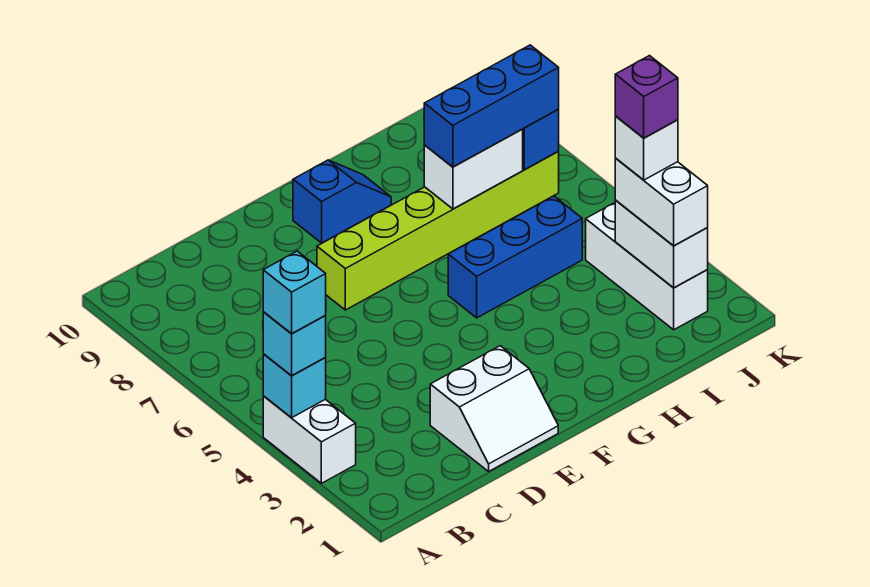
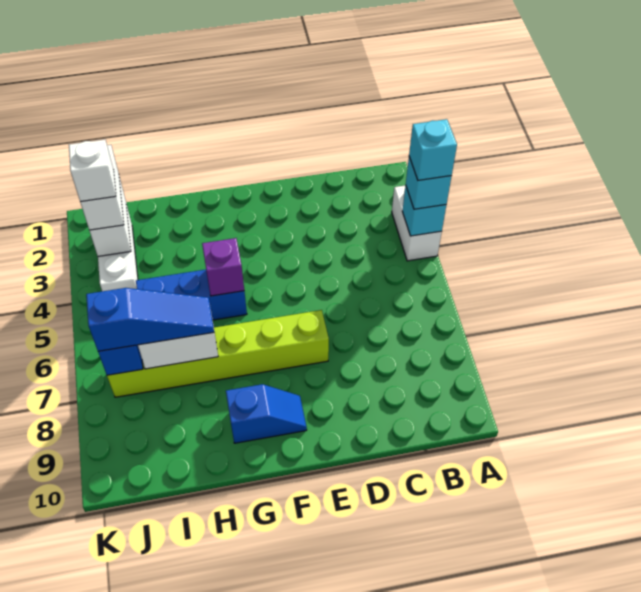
white 2x2 slope [430,346,558,471] -> none
blue 1x2 slope [293,160,391,243] -> blue 1x2 slope turned to [226,384,307,443]
blue 1x3 brick [424,45,559,167] -> blue 1x3 slope [86,288,214,351]
purple 1x1 brick [615,56,678,138] -> purple 1x1 brick moved to [202,238,244,296]

